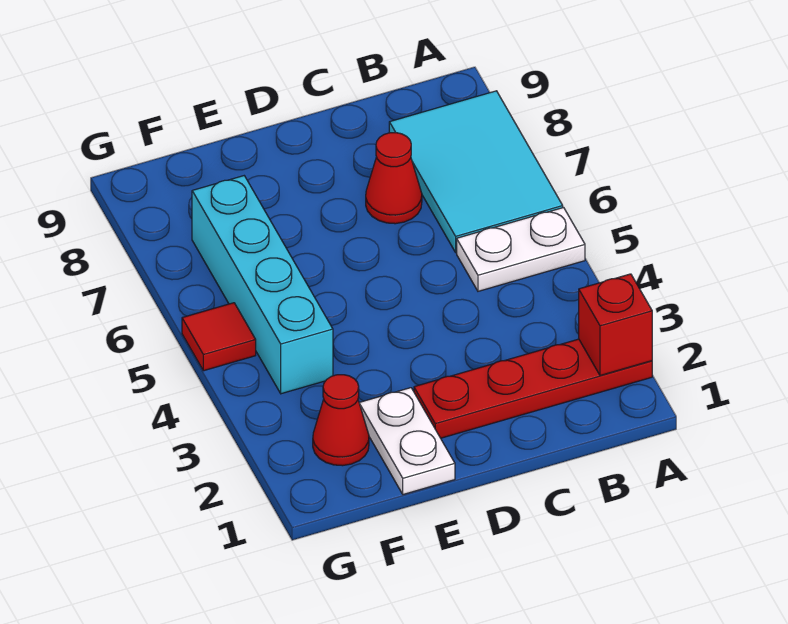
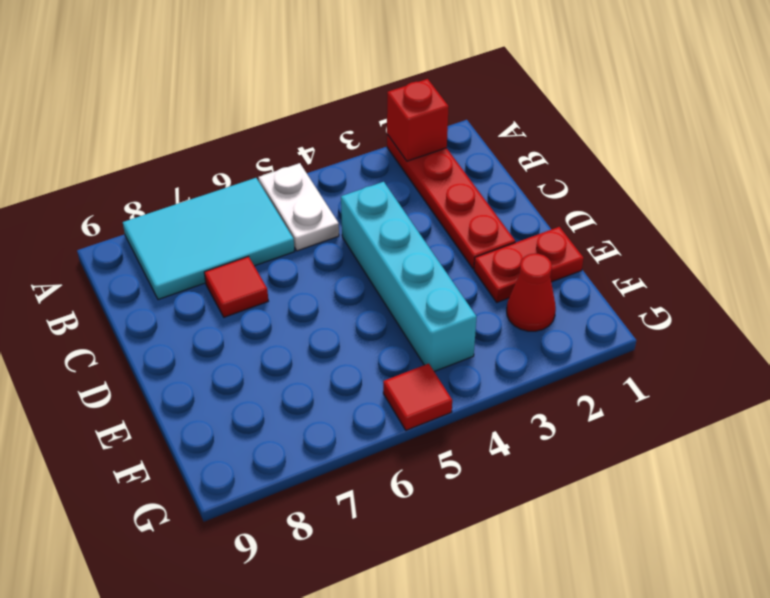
red 1x1 cone [366,133,422,224] -> red 1x1 tile [204,257,268,317]
white 1x2 plate [359,388,455,494] -> red 1x2 plate [474,227,584,302]
cyan 1x4 brick [192,176,333,394] -> cyan 1x4 brick turned to [341,182,477,372]

